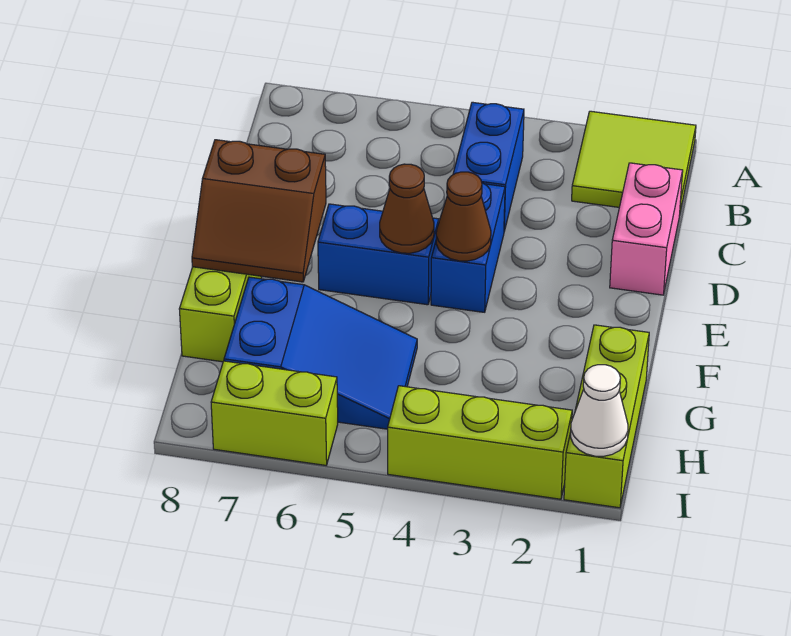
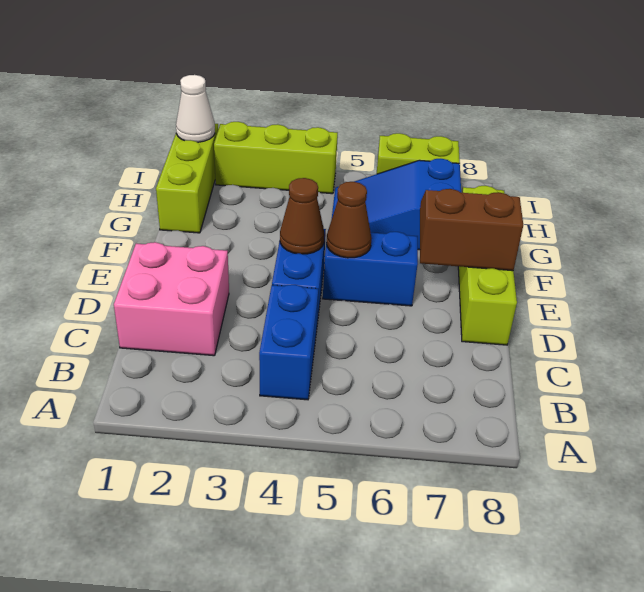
lime 2x2 tile [572,111,696,212] -> none
pink 1x2 brick [610,163,683,295] -> pink 2x2 brick [114,242,229,356]

